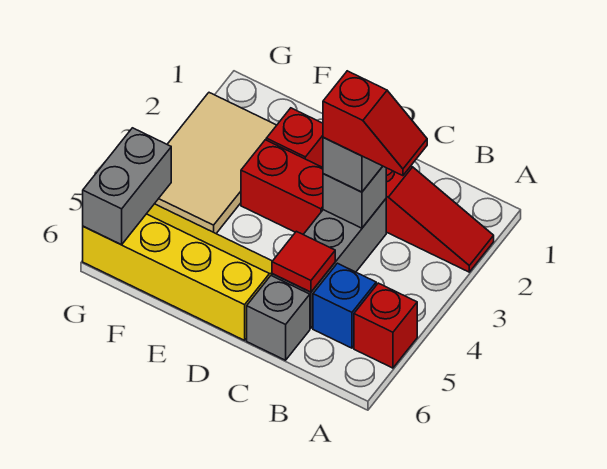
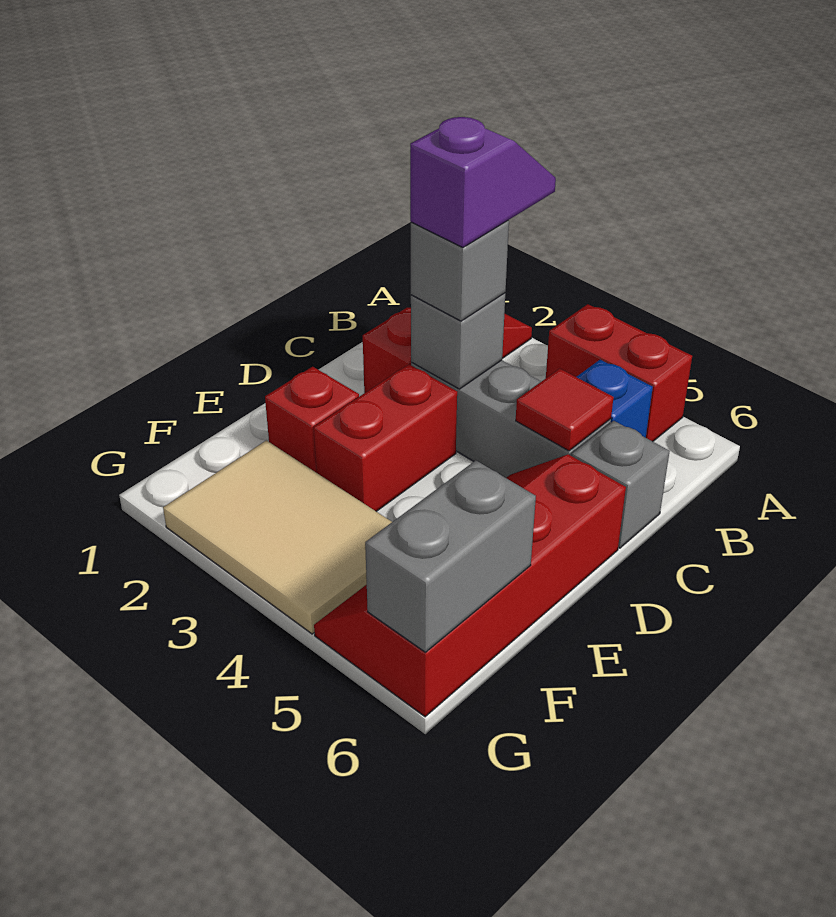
red 1x1 brick [354,283,417,368] -> red 1x2 brick [546,304,692,441]
red 1x2 slope [323,71,427,176] -> purple 1x2 slope [410,117,556,248]
yellow 2x4 slope [83,204,272,340] -> red 2x4 slope [314,454,626,717]
grey 1x2 brick [83,128,171,245] -> grey 1x2 brick turned to [365,460,536,652]

